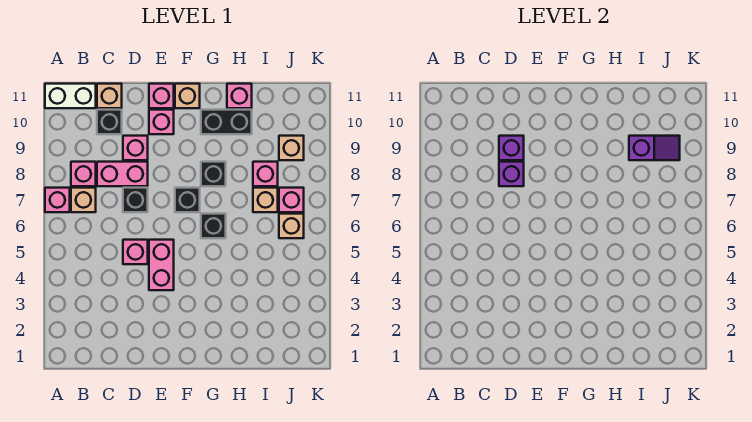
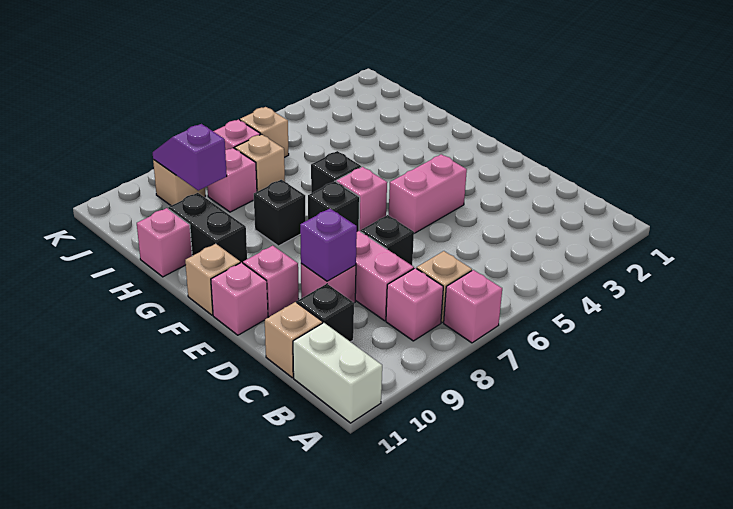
pink 1x1 brick [123,240,148,264] -> pink 1x1 brick moved to [336,167,387,231]
purple 1x1 brick [499,162,524,186] -> none

